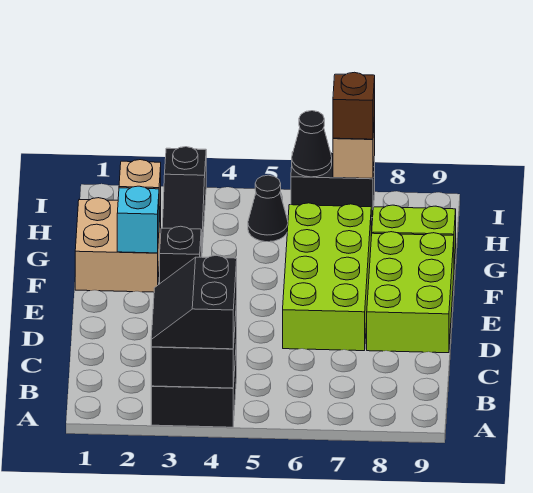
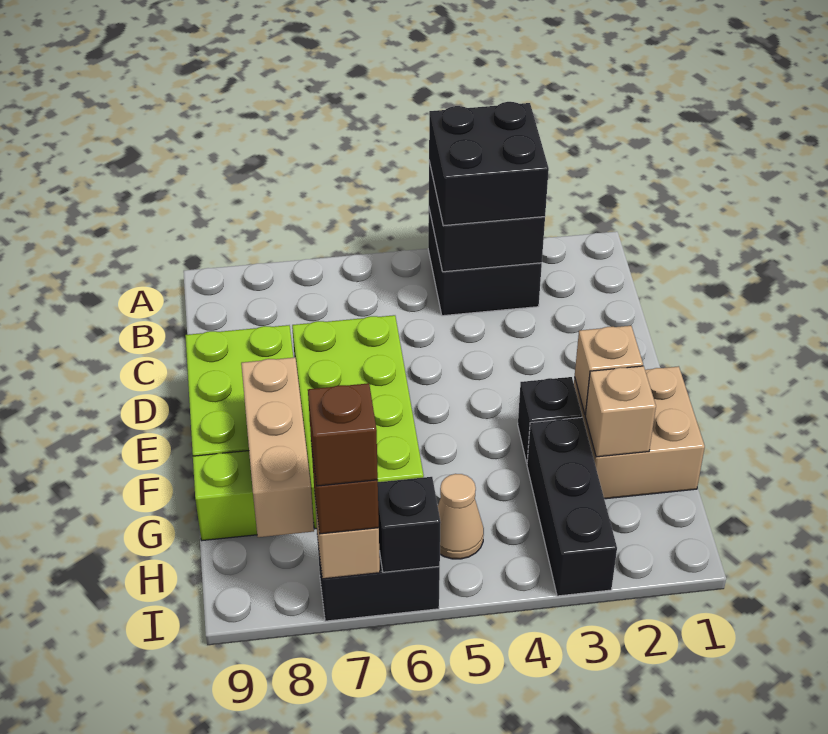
black 2x2 slope [151,255,237,349] -> black 2x2 brick [429,102,549,226]
cyan 1x1 brick [117,186,159,253] -> tan 1x1 brick [575,326,643,415]
none -> tan 1x3 brick [241,357,314,537]
black 1x3 slope [162,147,206,257] -> black 1x3 brick [527,417,617,596]
black 1x1 cone [248,175,288,242] -> tan 1x1 cone [438,474,484,559]
black 1x1 cone [292,111,332,177] -> black 1x1 brick [378,477,441,572]
none -> brown 1x1 brick [308,383,378,486]

